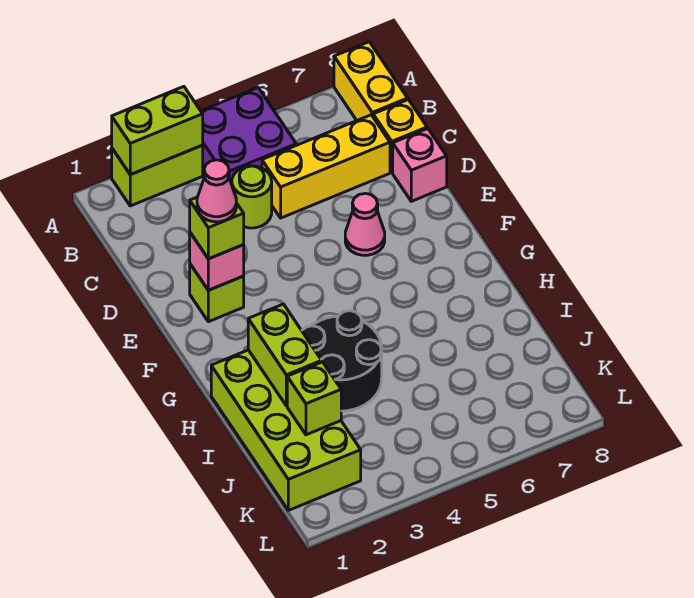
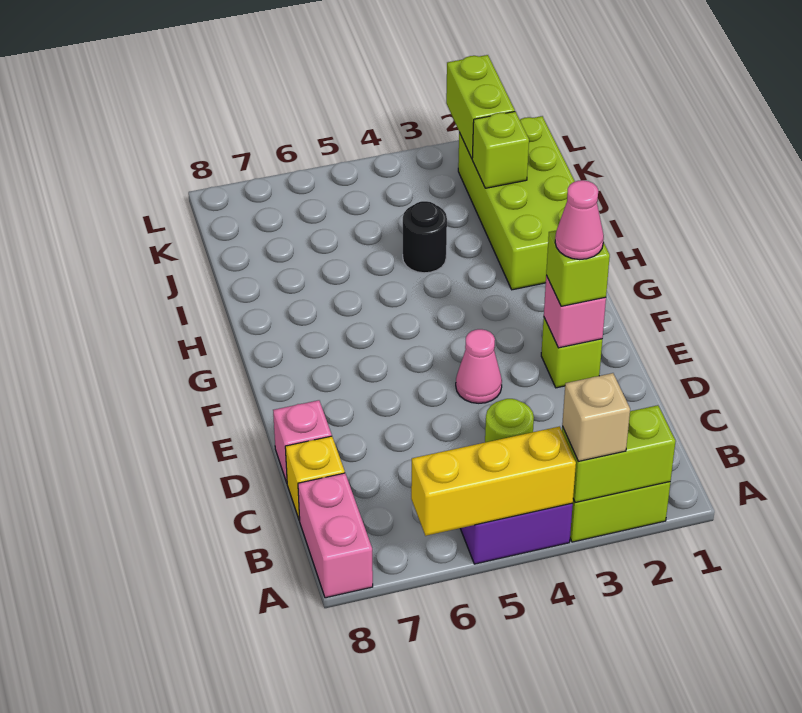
none -> tan 1x1 brick [562,373,630,461]
yellow 1x2 brick [334,42,408,120] -> pink 1x2 brick [298,473,373,598]
yellow 1x3 brick [262,115,390,218] -> yellow 1x3 brick moved to [411,426,576,536]
pink 1x1 cone [345,193,385,255] -> pink 1x1 cone moved to [456,329,502,403]
lime 1x2 brick [248,304,322,406] -> lime 1x2 brick moved to [446,55,515,158]
black 2x2 round brick [302,311,382,411] -> black 1x1 round brick [403,201,447,273]

